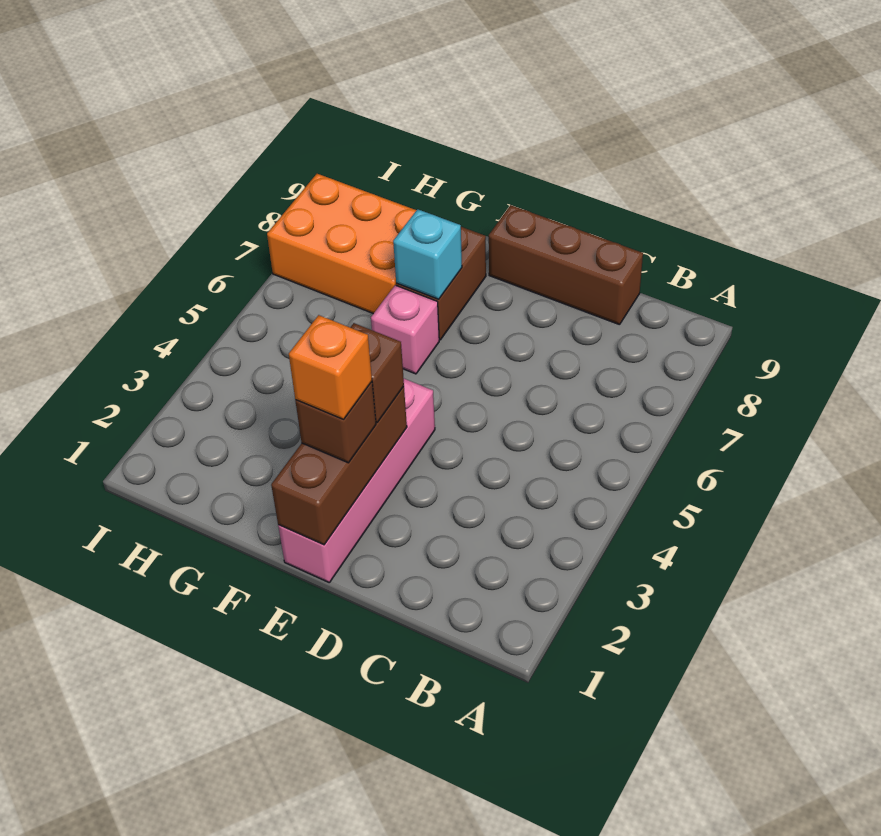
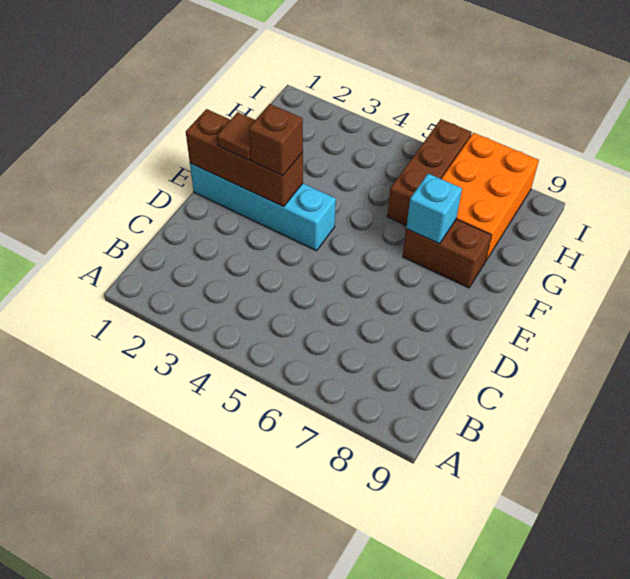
brown 1x3 brick [489,205,643,325] -> brown 1x3 brick moved to [387,119,472,226]
pink 1x4 brick [278,379,435,582] -> cyan 1x4 brick [190,163,336,251]
brown 1x1 brick [295,382,376,463] -> brown 1x1 tile [217,112,255,160]
orange 1x1 brick [289,315,372,419] -> none
pink 1x1 brick [371,285,439,374] -> none

